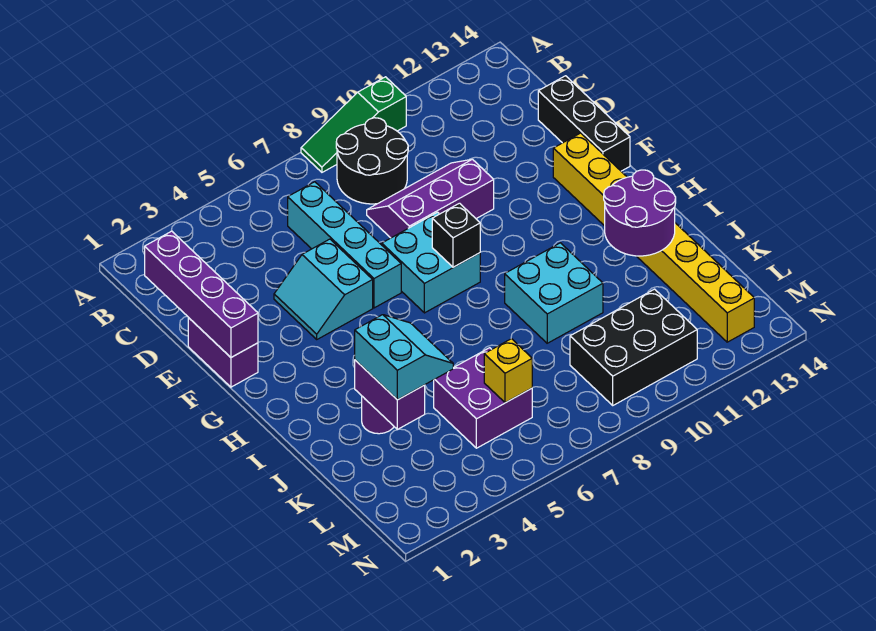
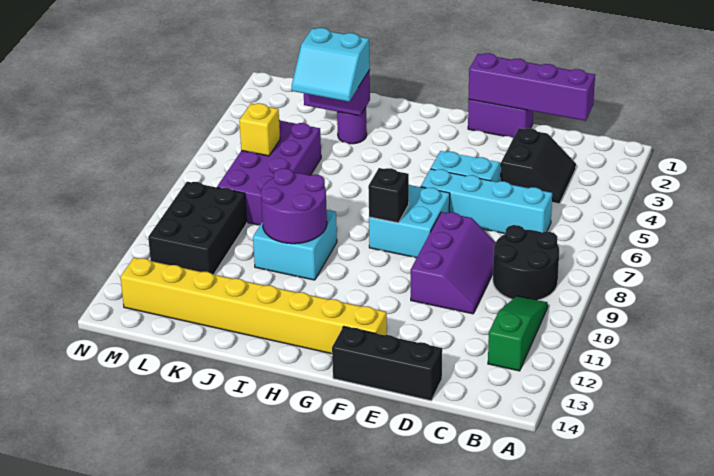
green 1x3 slope [301,77,406,172] -> green 1x3 slope moved to [488,296,548,371]
none -> black 2x2 slope [501,128,576,204]
purple 2x2 round brick [604,170,676,256] -> purple 2x2 round brick moved to [261,168,327,244]
purple 2x2 brick [434,348,532,448] -> purple 2x4 brick [217,120,321,225]

